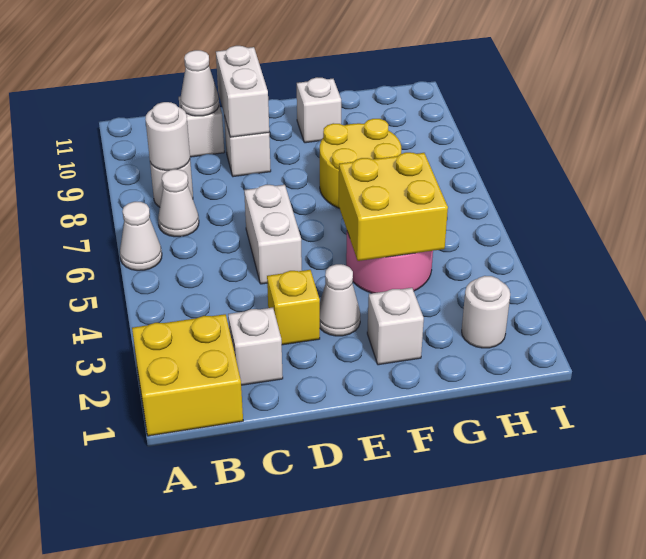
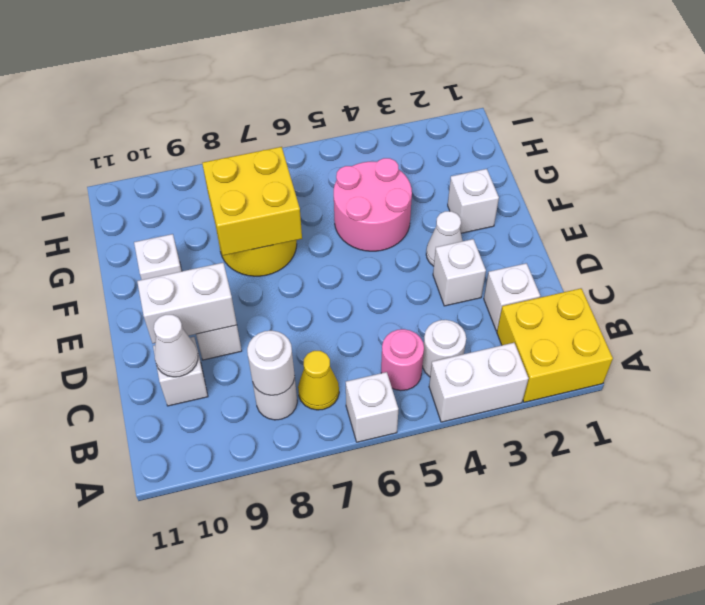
white 1x1 cone [120,202,162,271] -> white 1x1 brick [346,372,398,442]
none -> pink 1x1 round brick [381,329,424,391]
white 1x1 cone [158,169,199,237] -> yellow 1x1 cone [298,351,339,410]
yellow 1x1 brick [267,270,320,345] -> white 1x1 brick [433,239,486,306]
white 1x2 brick [244,185,302,284] -> white 1x2 brick moved to [429,343,528,422]
yellow 2x2 brick [339,152,448,261] -> yellow 2x2 brick moved to [202,147,302,256]
white 1x1 round brick [462,276,510,348] -> white 1x1 round brick moved to [422,320,466,377]

